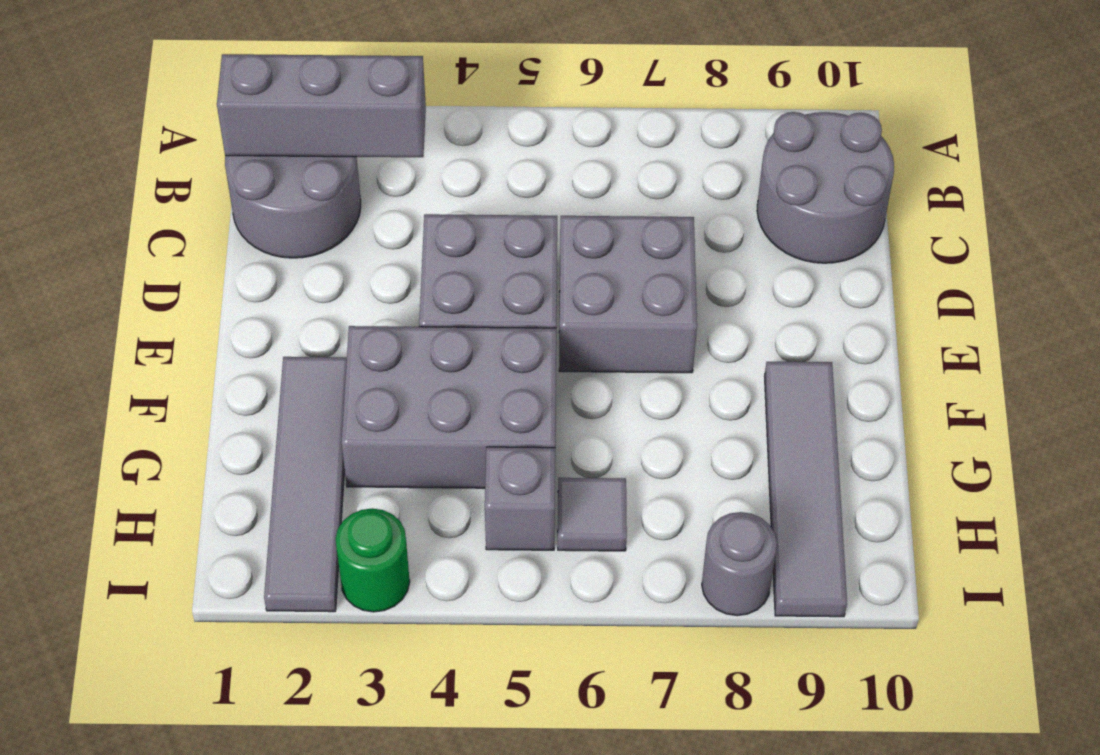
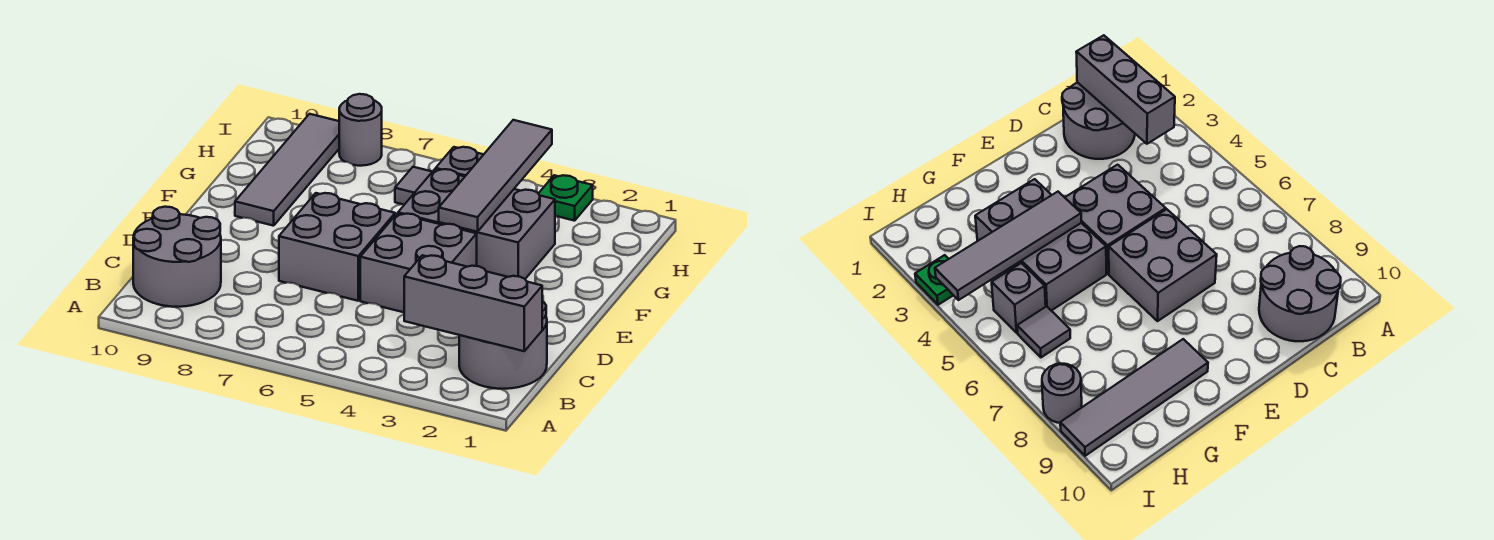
grey 1x4 tile [264,357,347,612] -> grey 1x4 tile moved to [439,120,552,232]
green 1x1 round brick [335,508,410,612] -> green 1x1 plate [538,175,593,221]

